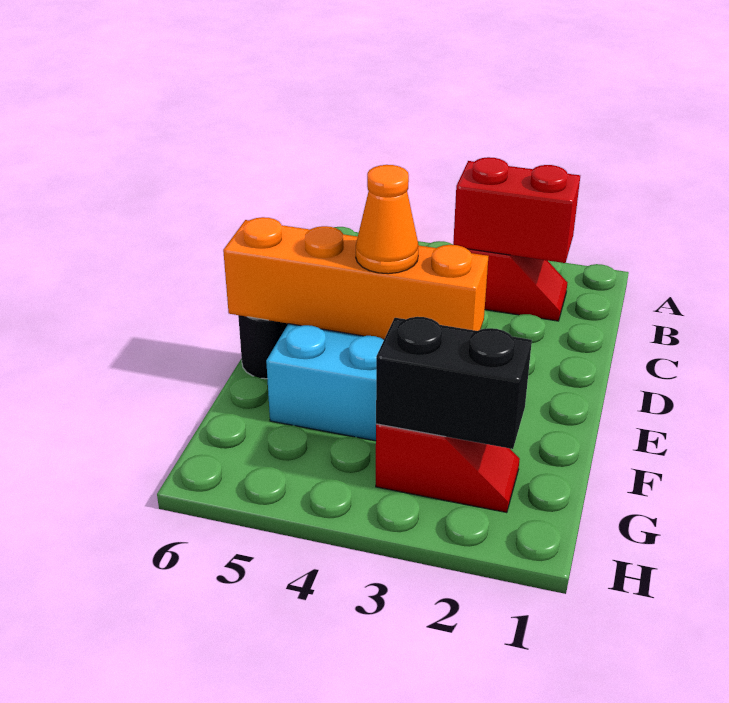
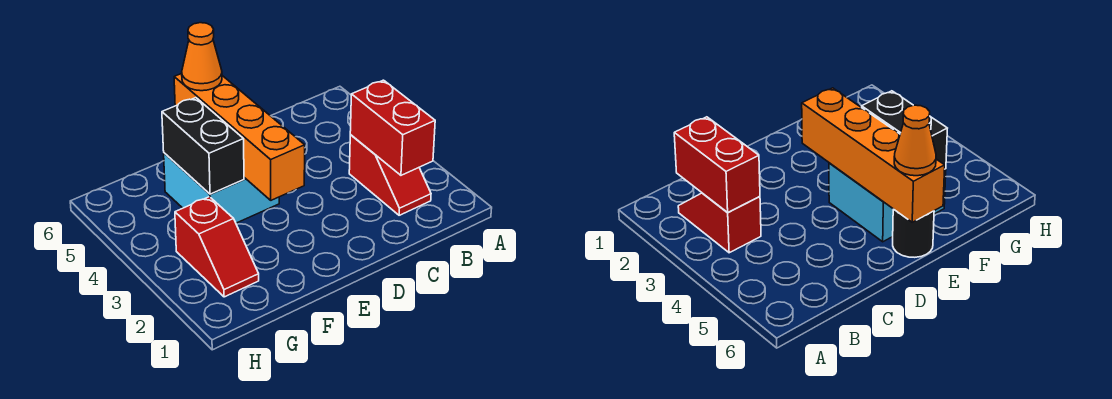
orange 1x1 cone [356,165,419,274] -> orange 1x1 cone moved to [182,23,222,91]
black 1x2 brick [376,317,532,449] -> black 1x2 brick moved to [162,98,244,194]

